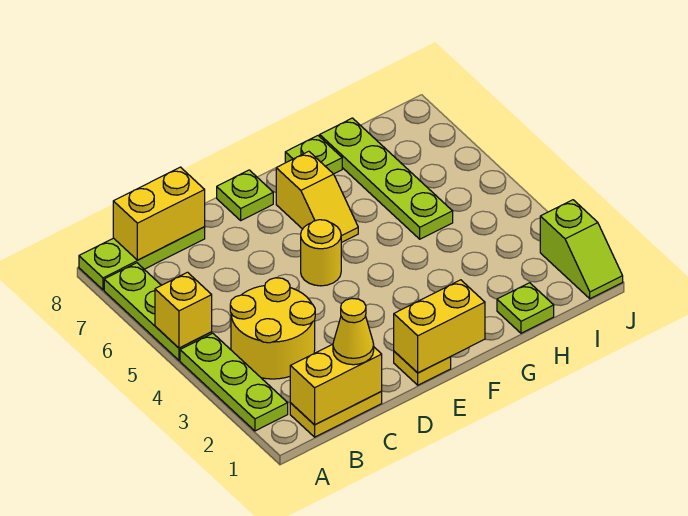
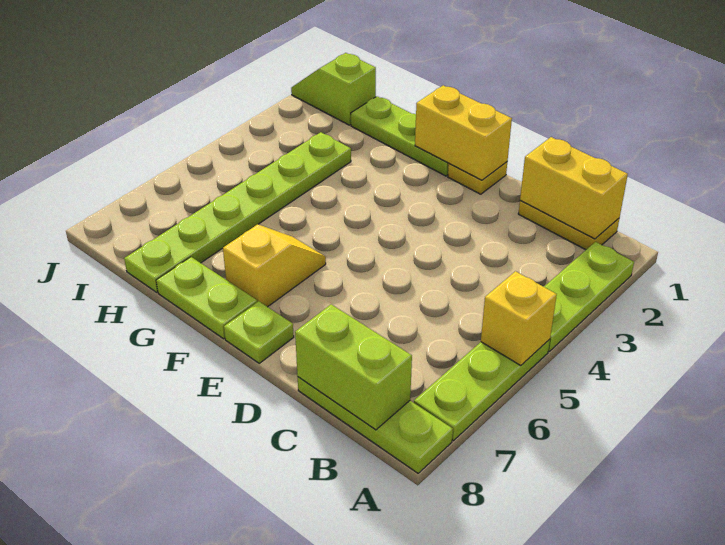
yellow 2x2 round brick [230,278,315,379] -> none
yellow 1x2 brick [113,167,205,260] -> lime 1x2 brick [295,305,412,430]
yellow 1x1 cone [333,298,374,365] -> none
yellow 1x1 round brick [301,220,341,286] -> none
lime 1x1 plate [285,136,342,174] -> lime 1x2 plate [156,257,257,339]
lime 1x1 plate [497,283,554,333] -> lime 1x3 plate [351,96,449,176]
lime 1x4 plate [320,118,453,239] -> lime 1x6 plate [124,132,351,292]
lime 1x2 slope [540,200,623,299] -> lime 1x2 slope turned to [291,53,376,125]

